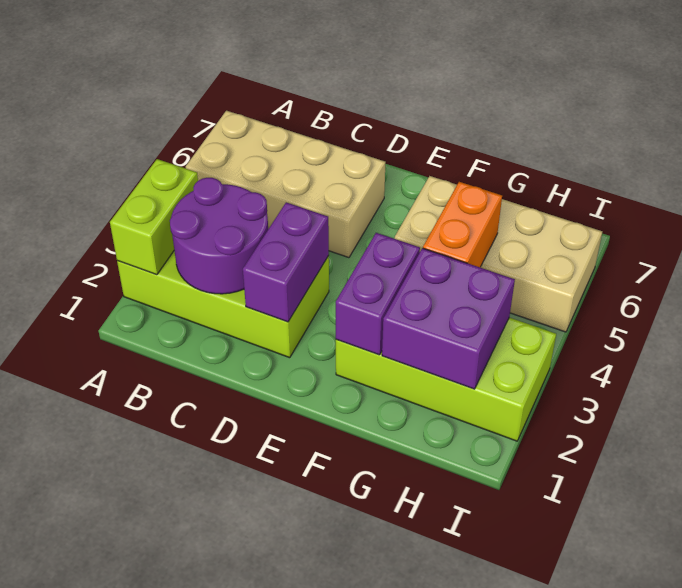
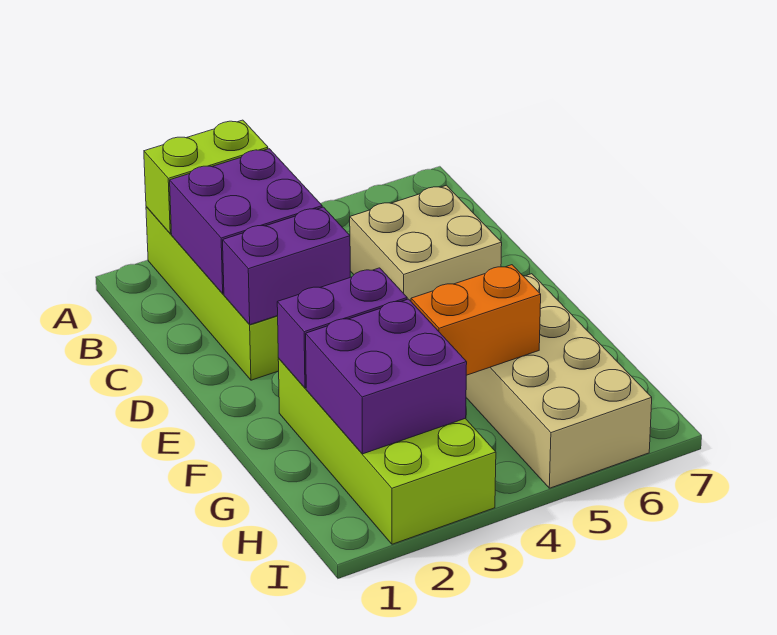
tan 2x4 brick [186,111,386,258] -> tan 2x2 brick [350,185,502,301]
purple 2x2 round brick [170,178,268,294] -> purple 2x2 brick [170,149,322,294]

